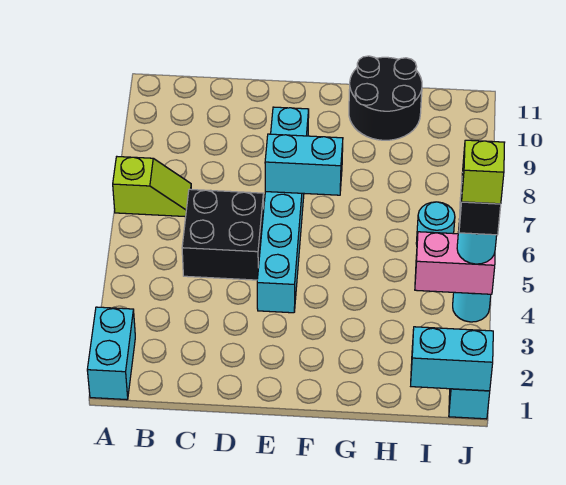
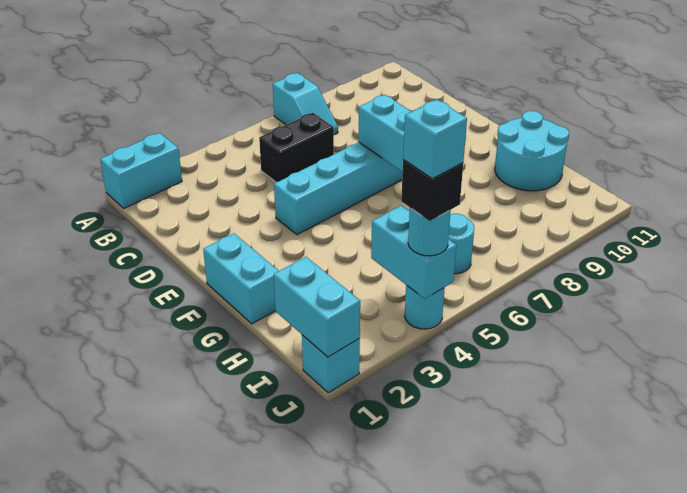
lime 1x2 slope [113,157,191,217] -> cyan 1x2 slope [273,73,338,134]
black 2x2 brick [182,189,264,280] -> black 1x2 brick [259,113,334,182]
none -> cyan 1x2 brick [203,233,279,324]
black 2x2 round brick [349,56,422,140] -> cyan 2x2 round brick [495,111,569,191]
pink 1x2 brick [415,232,495,294] -> cyan 1x2 brick [371,206,456,299]
lime 1x1 brick [462,140,505,204] -> cyan 1x1 brick [403,100,467,179]

